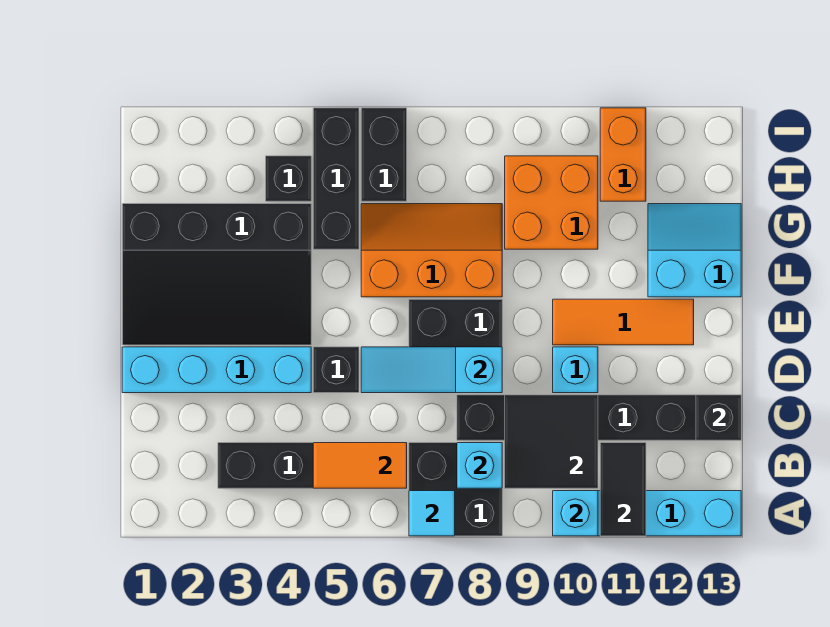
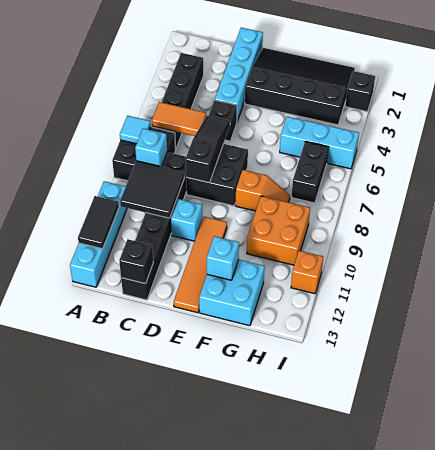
cyan 1x1 brick [553,491,598,536] -> cyan 1x1 brick moved to [207,236,239,280]
black 1x2 tile [600,443,646,536] -> black 1x2 tile turned to [78,196,119,249]
orange 1x2 tile [313,443,407,488] -> orange 1x2 tile turned to [152,102,206,136]
cyan 1x3 slope [361,347,502,393] -> black 1x3 slope [185,116,230,183]
black 3x4 slope [122,204,311,345] -> black 3x4 slope turned to [245,48,355,125]
orange 1x3 tile [553,299,694,345] -> orange 1x4 tile [174,217,227,313]
orange 2x3 slope [361,204,502,297] -> orange 1x2 slope [236,170,290,211]
cyan 2x2 slope [648,204,741,297] -> cyan 2x2 brick [199,260,265,326]
black 1x3 brick [313,108,359,249] -> cyan 1x3 brick [280,116,359,169]
black 1x1 brick [266,156,311,201] -> black 1x1 brick moved to [345,71,375,112]
black 1x2 brick [361,108,407,201] -> black 1x2 brick turned to [292,141,328,203]
orange 1x2 brick [600,108,646,201] -> orange 1x1 brick [291,251,323,294]

